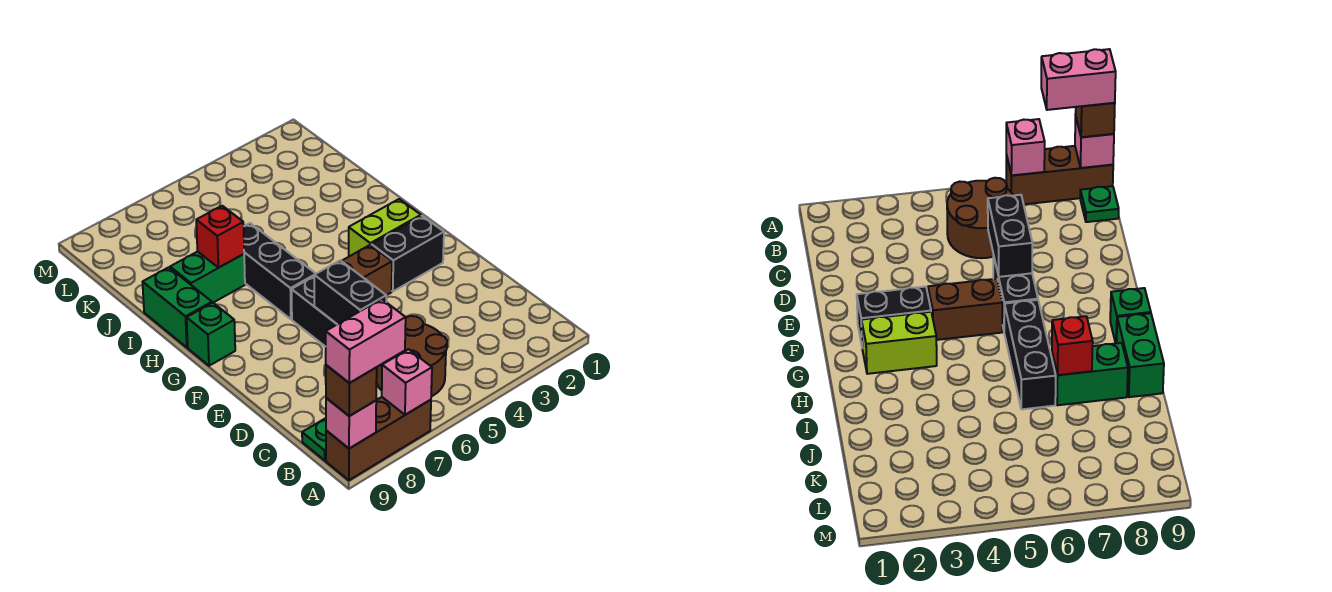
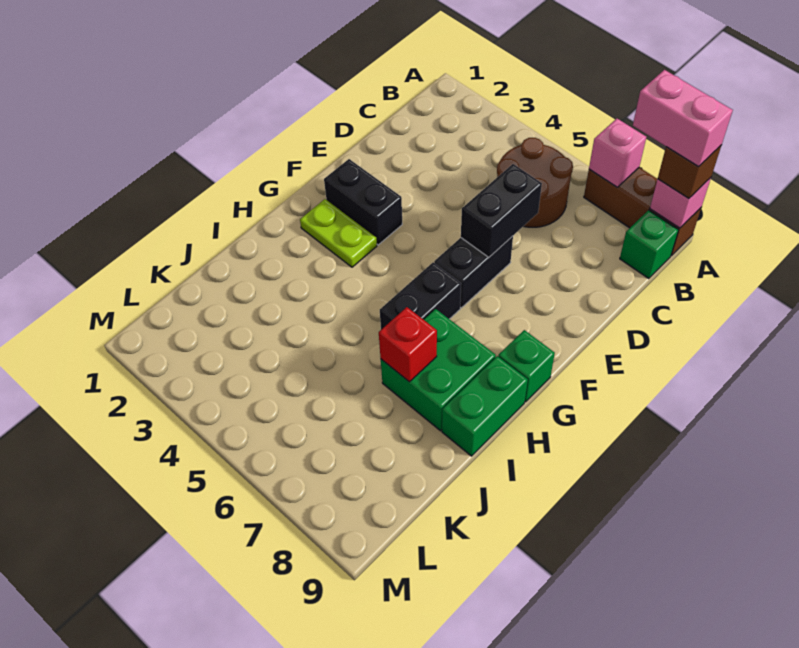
green 1x1 plate [302,418,326,461] -> green 1x1 brick [620,210,678,279]
brown 1x2 brick [342,245,392,295] -> none
lime 1x2 brick [349,199,421,256] -> lime 1x2 plate [300,199,377,267]
black 1x3 brick [244,223,316,319] -> black 1x2 brick [380,262,461,330]
green 1x2 brick [170,252,245,303] -> green 2x2 brick [381,309,496,431]

